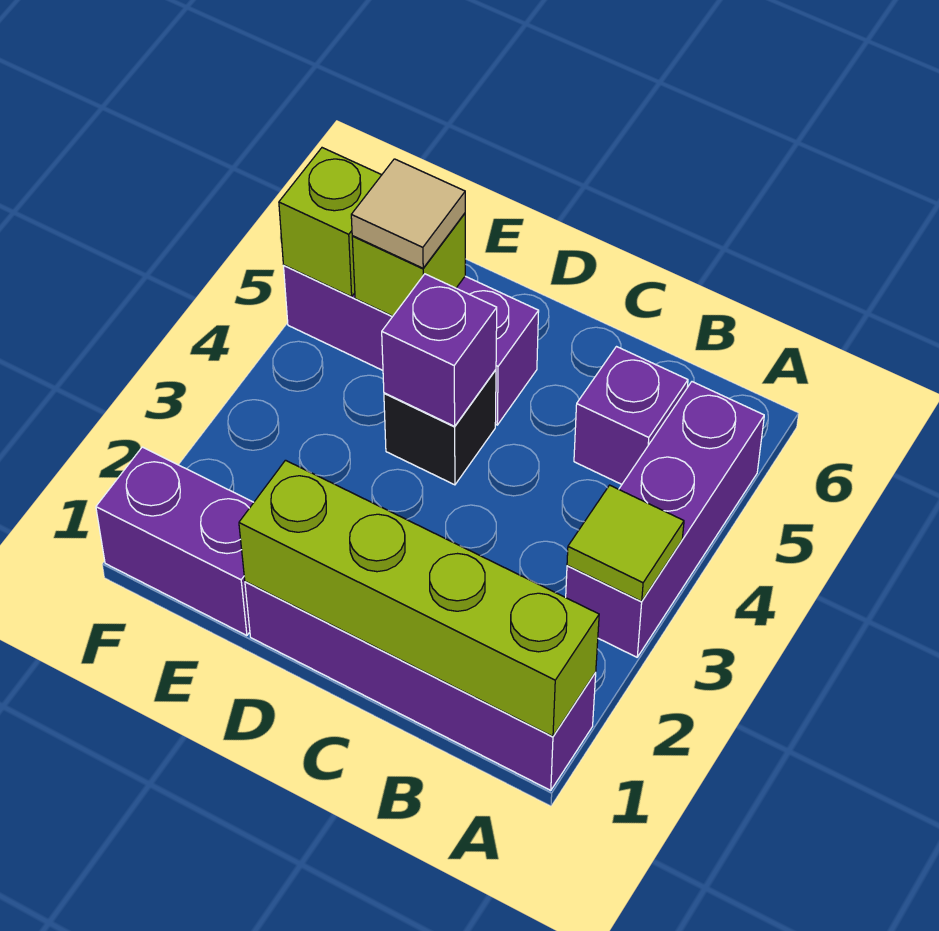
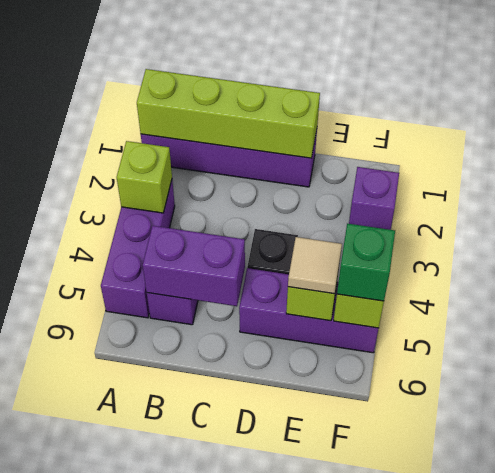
lime 1x1 tile [567,485,684,601] -> lime 1x1 brick [117,141,172,213]
purple 1x1 brick [382,274,497,426] -> purple 1x1 brick moved to [349,167,399,230]
purple 1x2 brick [96,447,254,636] -> purple 1x2 brick moved to [143,226,245,306]
none -> green 1x1 brick [337,224,395,301]

